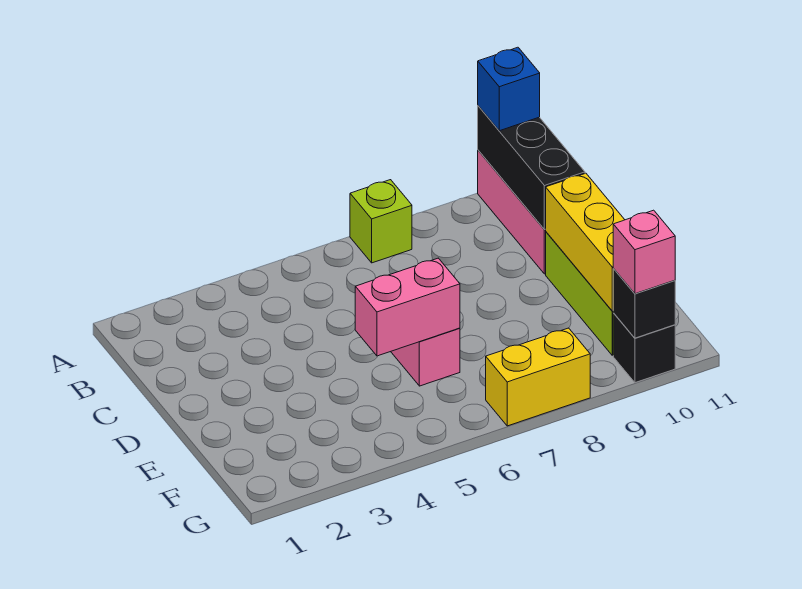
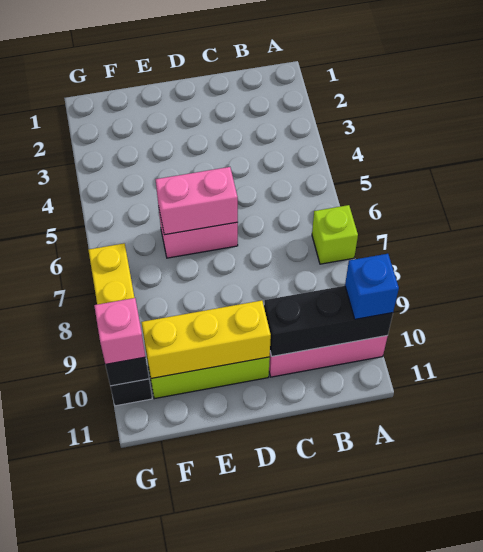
pink 1x2 brick [355,258,460,356] -> pink 1x2 brick turned to [155,167,238,235]

